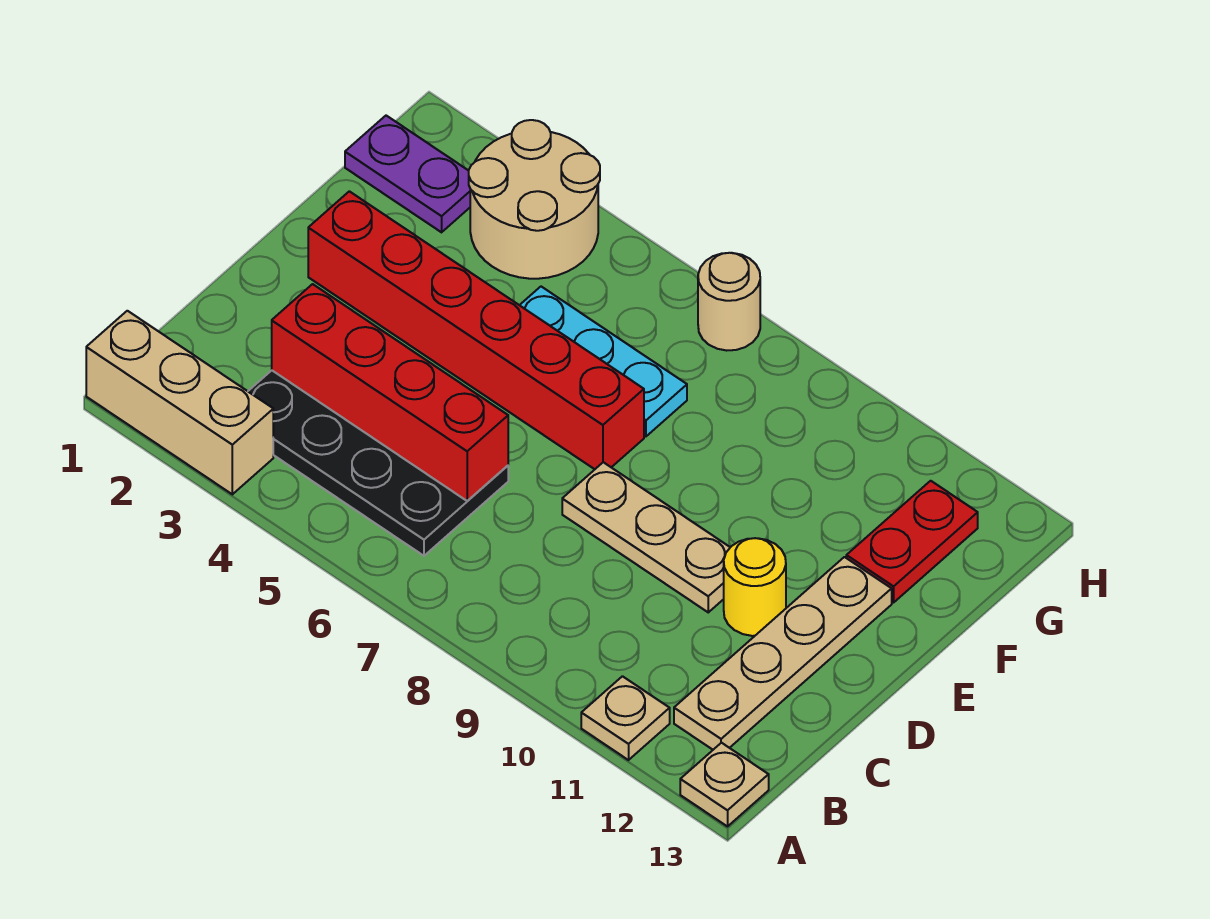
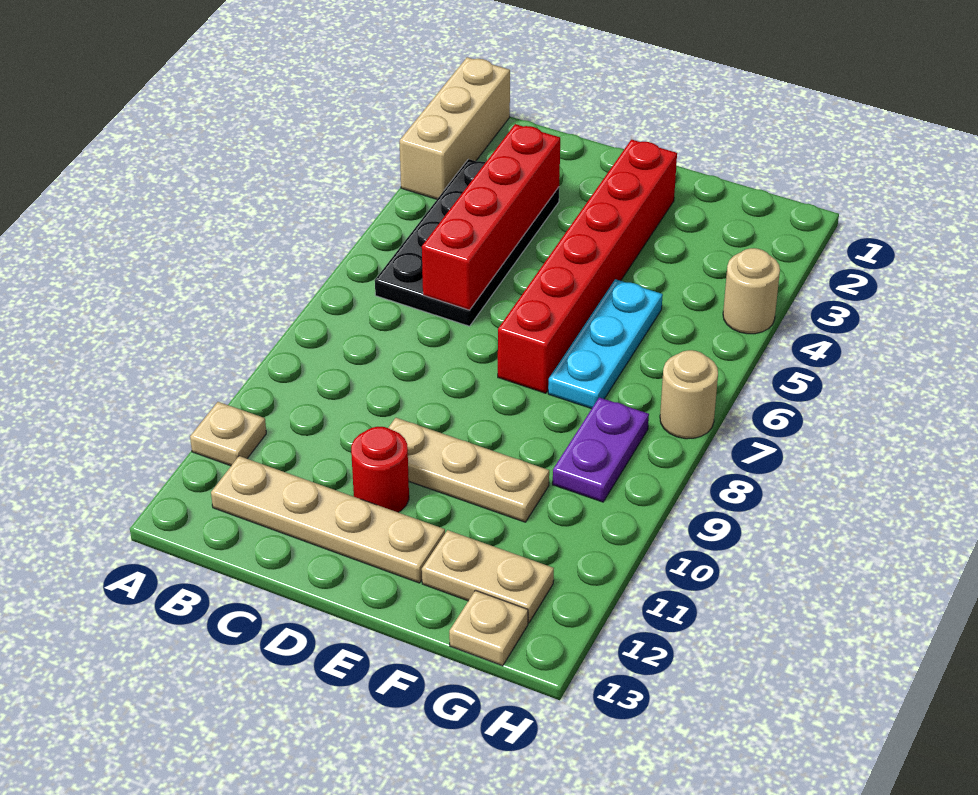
tan 1x1 plate [680,743,769,826] -> tan 1x1 plate moved to [449,590,528,666]
tan 1x3 plate [562,462,730,612] -> tan 1x3 plate turned to [388,418,549,522]
yellow 1x1 round brick [724,538,786,636] -> red 1x1 round brick [351,427,409,512]
red 1x2 plate [846,481,978,603] -> tan 1x2 plate [422,530,554,623]
purple 1x2 plate [345,116,470,232] -> purple 1x2 plate moved to [553,397,649,502]
tan 2x2 round brick [469,120,600,279] -> tan 1x1 round brick [723,248,780,334]

